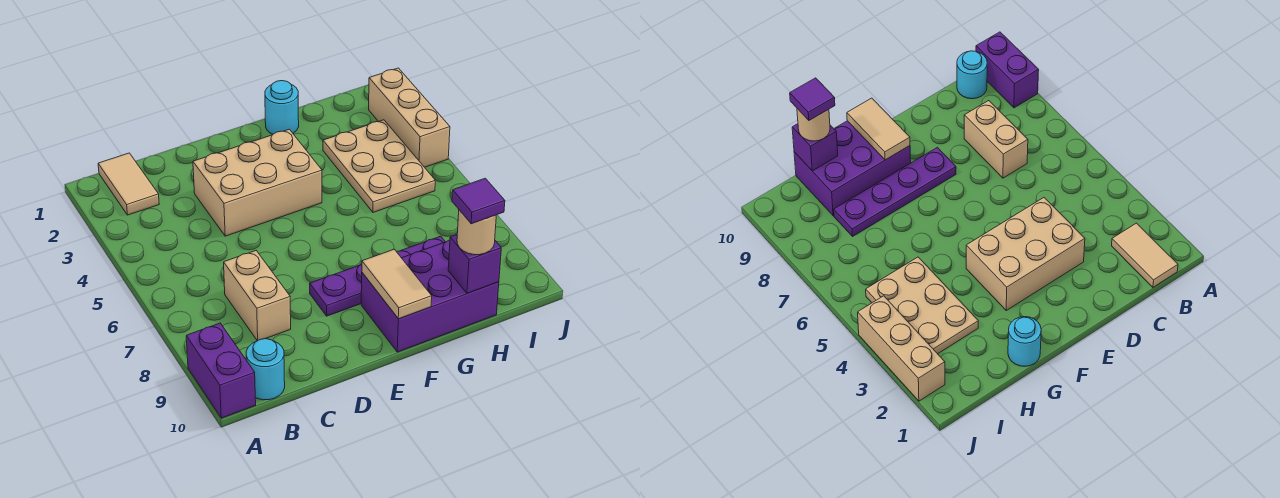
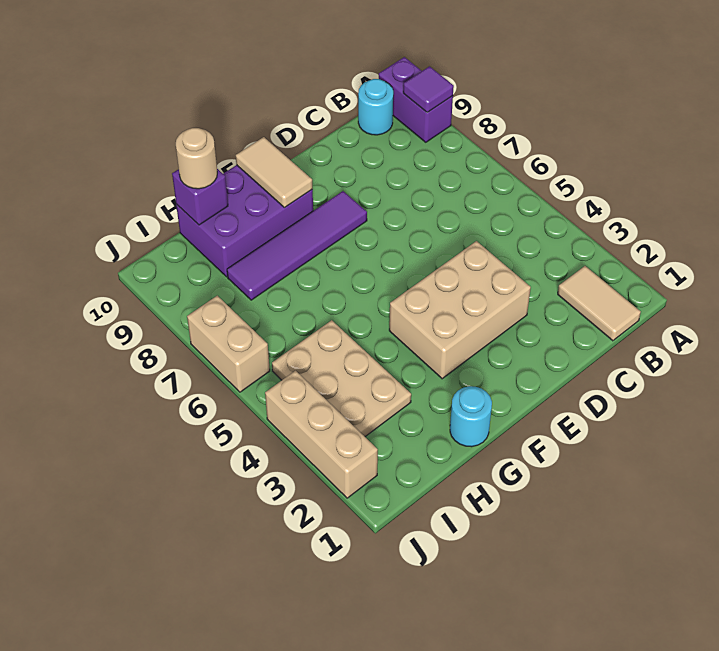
tan 1x2 brick [224,251,291,341] -> tan 1x2 brick moved to [187,296,270,392]
purple 1x4 plate [310,236,445,316] -> purple 1x4 tile [227,191,367,300]
purple 1x1 tile [452,178,505,224] -> purple 1x1 tile moved to [403,66,454,112]

